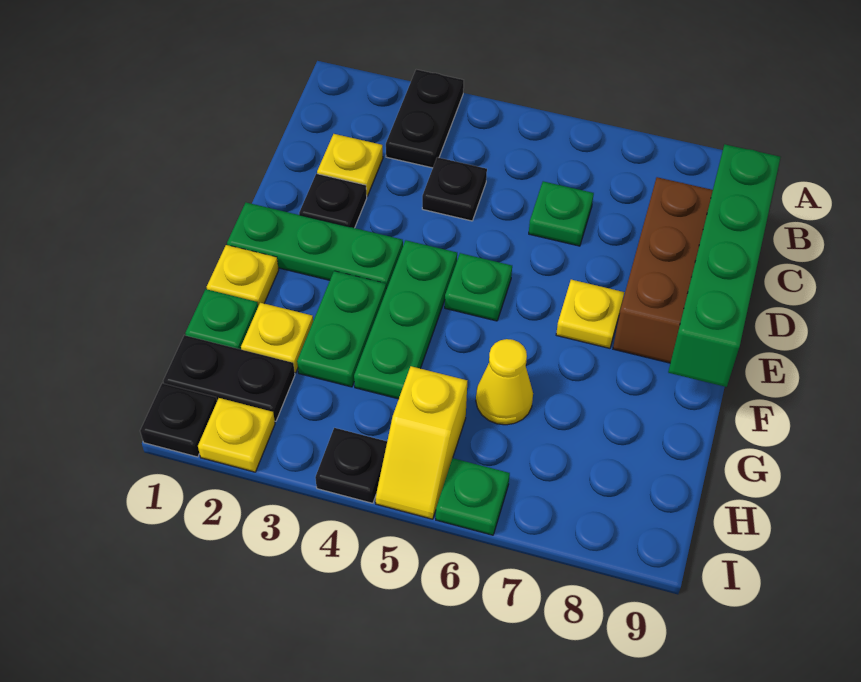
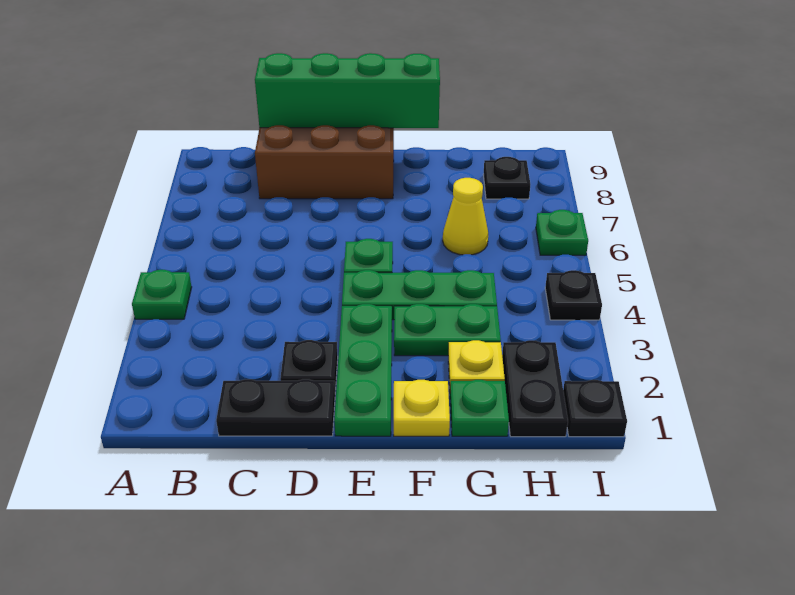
black 1x2 plate [386,69,464,168] -> black 1x2 plate moved to [216,379,335,436]
yellow 1x1 plate [317,134,383,196] -> none
black 1x1 plate [422,157,487,221] -> black 1x1 plate moved to [483,157,530,199]
green 1x1 plate [529,181,594,246] -> green 1x1 plate moved to [132,270,192,319]
yellow 1x1 plate [556,280,624,348] -> none
yellow 1x2 slope [376,366,467,519] -> none
yellow 1x1 plate [198,398,275,472] -> none

